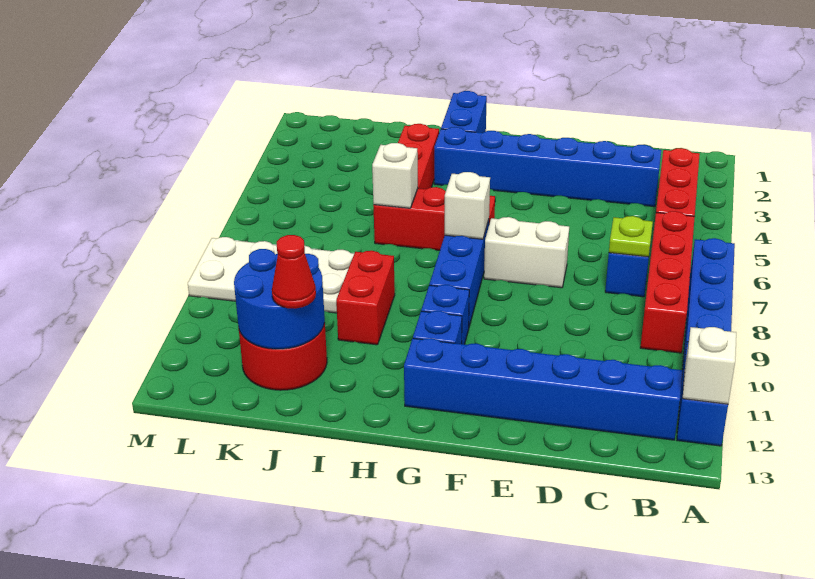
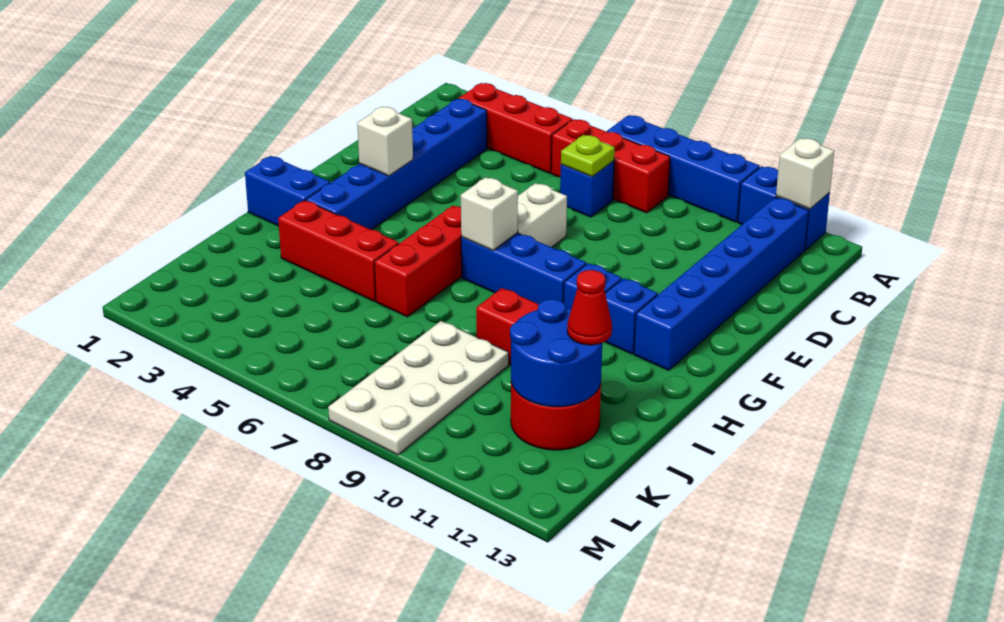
red 1x4 brick [640,211,695,353] -> red 1x3 brick [551,119,670,213]
white 1x1 brick [372,143,418,208] -> white 1x1 brick moved to [357,107,413,176]

